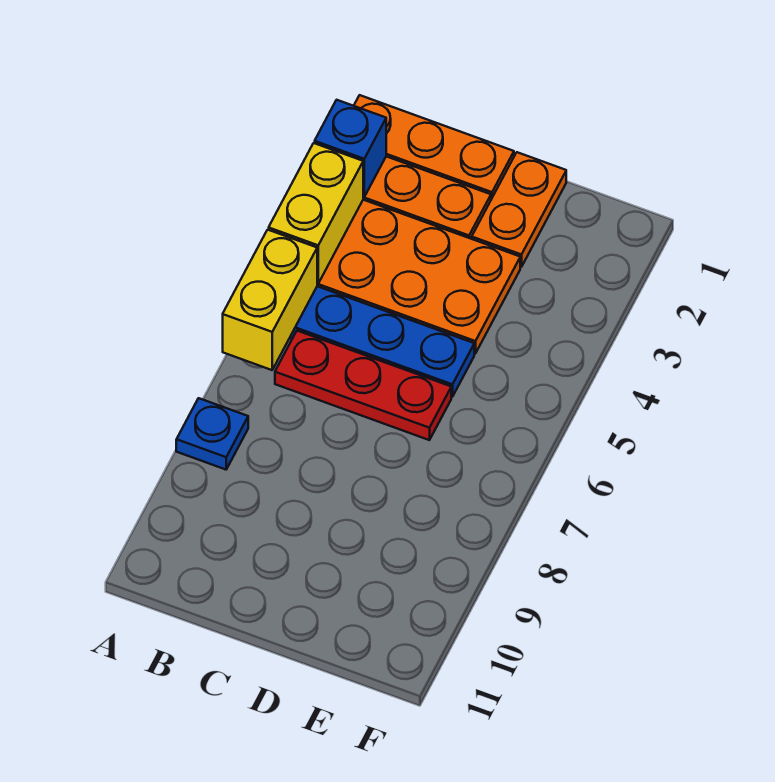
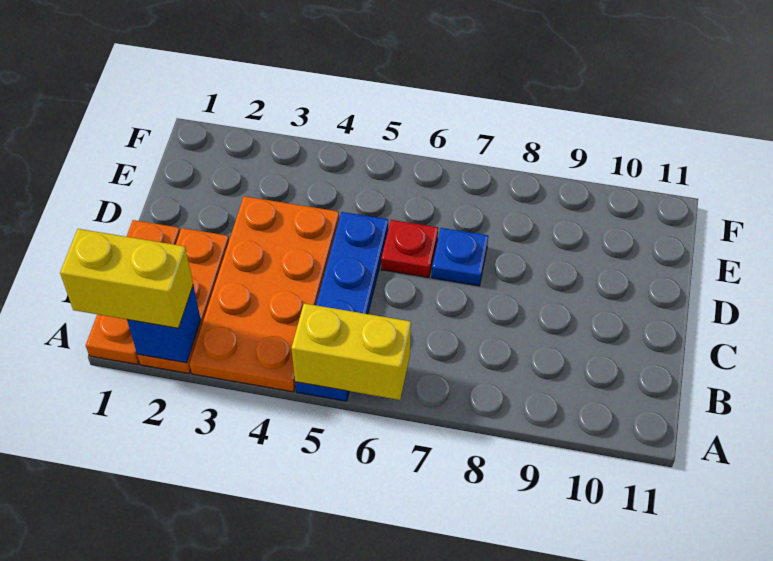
yellow 1x2 brick [269,143,363,283] -> yellow 1x2 brick moved to [60,229,193,328]
blue 1x1 plate [176,398,248,470] -> blue 1x1 plate moved to [432,228,488,286]
red 1x3 plate [275,331,451,440] -> red 1x1 plate [381,220,438,278]
orange 1x2 plate [472,152,566,267] -> none

